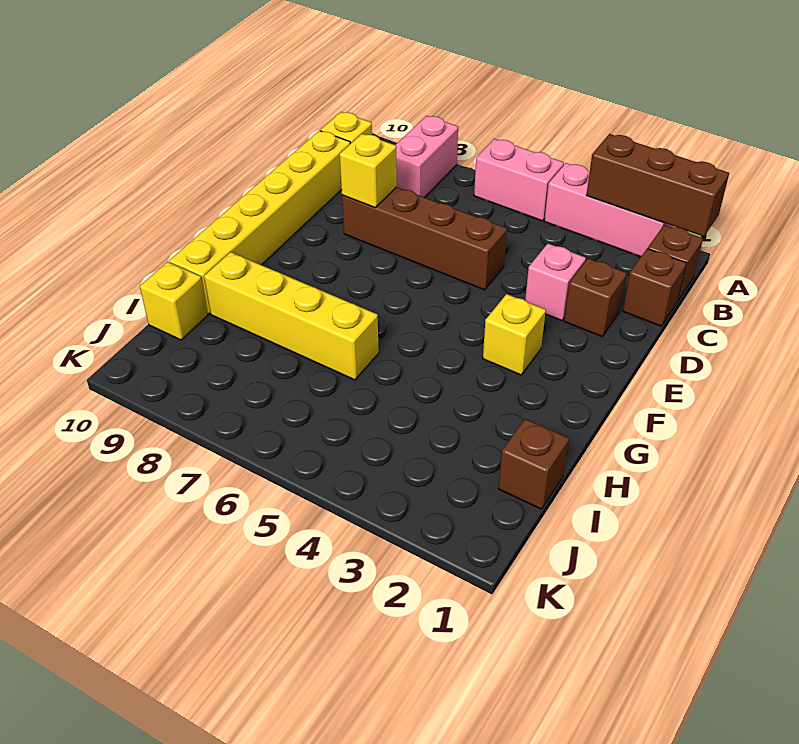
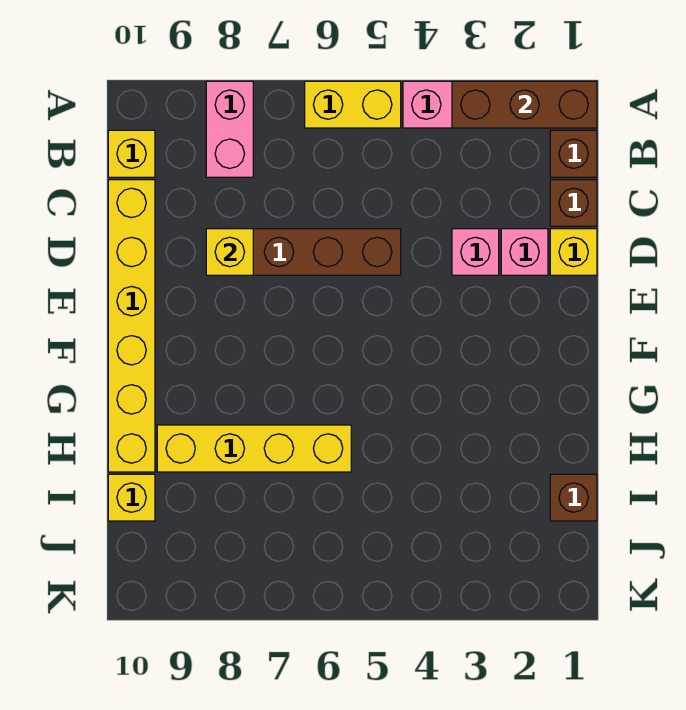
pink 1x2 brick [474,139,564,221] -> yellow 1x2 brick [305,81,401,128]
brown 1x1 brick [564,258,627,337] -> pink 1x1 brick [501,229,548,275]
yellow 1x1 brick [483,294,546,375] -> yellow 1x1 brick moved to [550,229,597,275]

